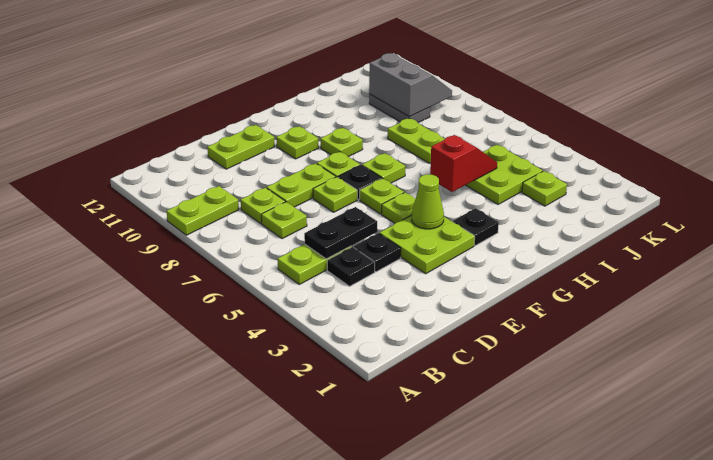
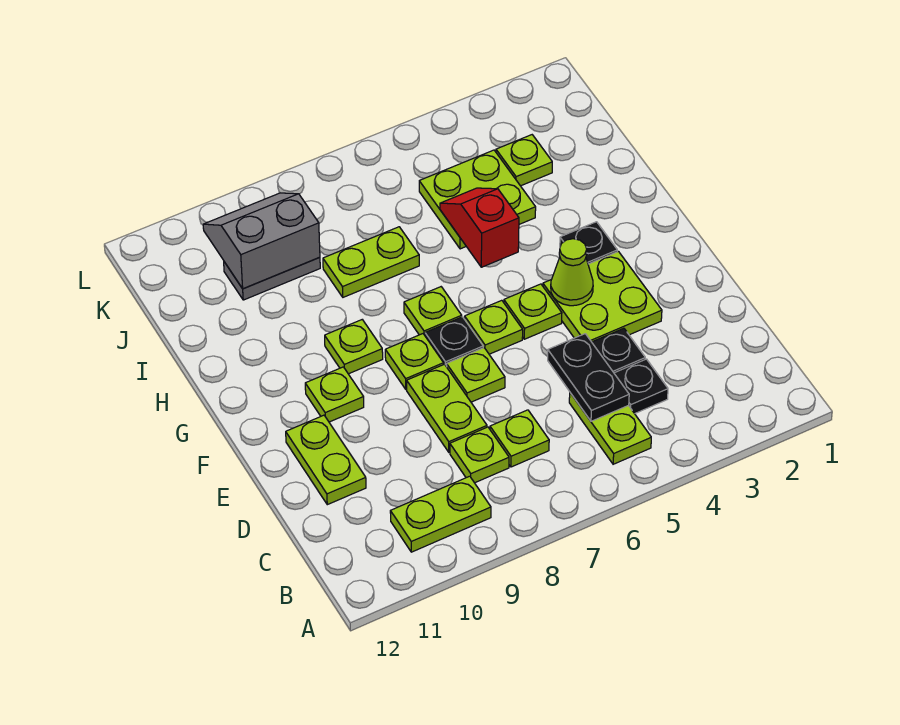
lime 1x2 plate [167,186,239,235] -> lime 1x2 plate turned to [390,476,491,552]

